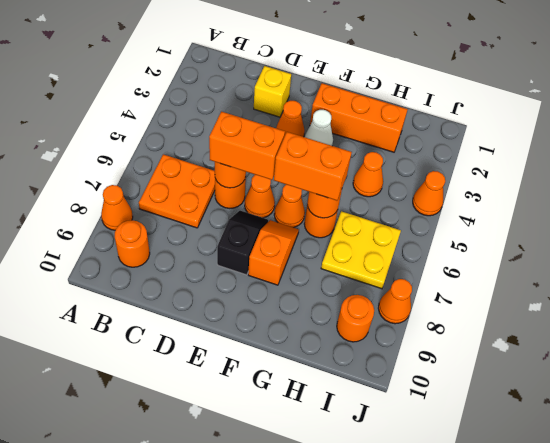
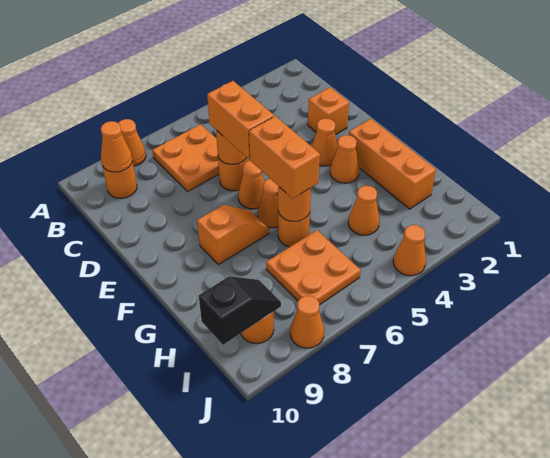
none -> orange 1x1 cone [101,121,133,172]
yellow 1x1 brick [254,66,291,117] -> orange 1x1 brick [308,87,349,134]
black 1x2 slope [217,211,268,275] -> black 1x2 slope moved to [199,276,281,345]
white 1x1 cone [305,110,333,146] -> orange 1x1 cone [330,135,360,183]
yellow 2x2 plate [321,211,401,289] -> orange 2x2 plate [266,230,361,305]

